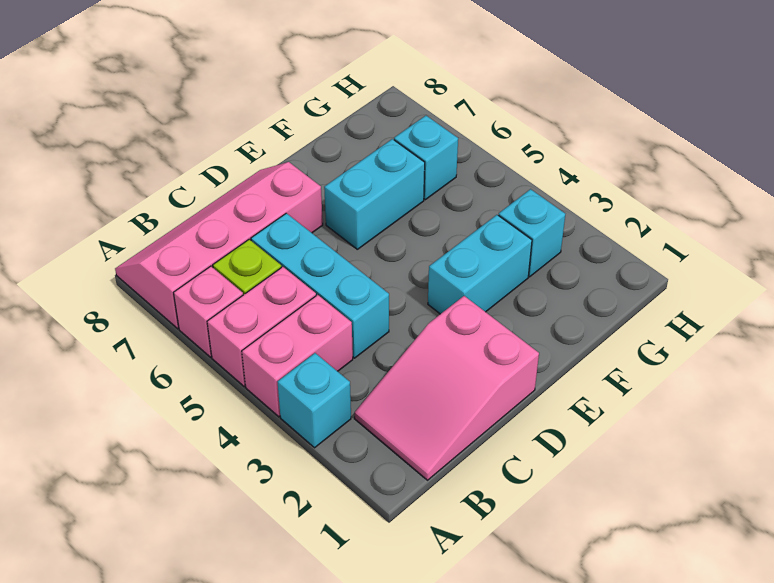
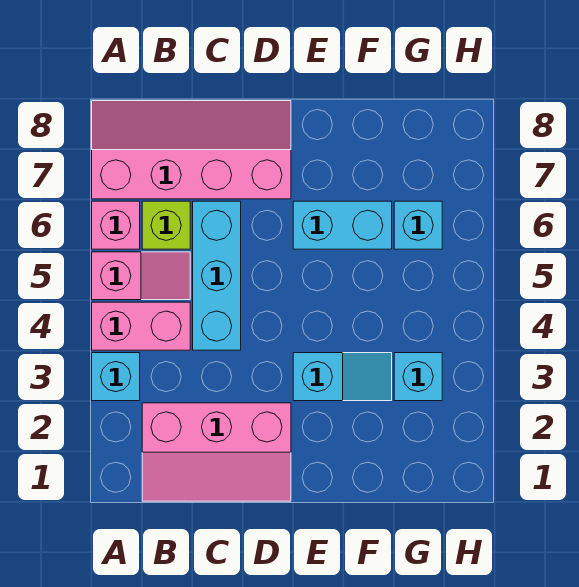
pink 1x2 brick [207,267,316,386] -> pink 1x2 slope [92,252,190,300]
pink 2x3 slope [355,296,539,480] -> pink 2x3 slope turned to [142,403,291,501]
cyan 1x2 brick [428,215,532,314] -> cyan 1x2 slope [293,353,392,401]

